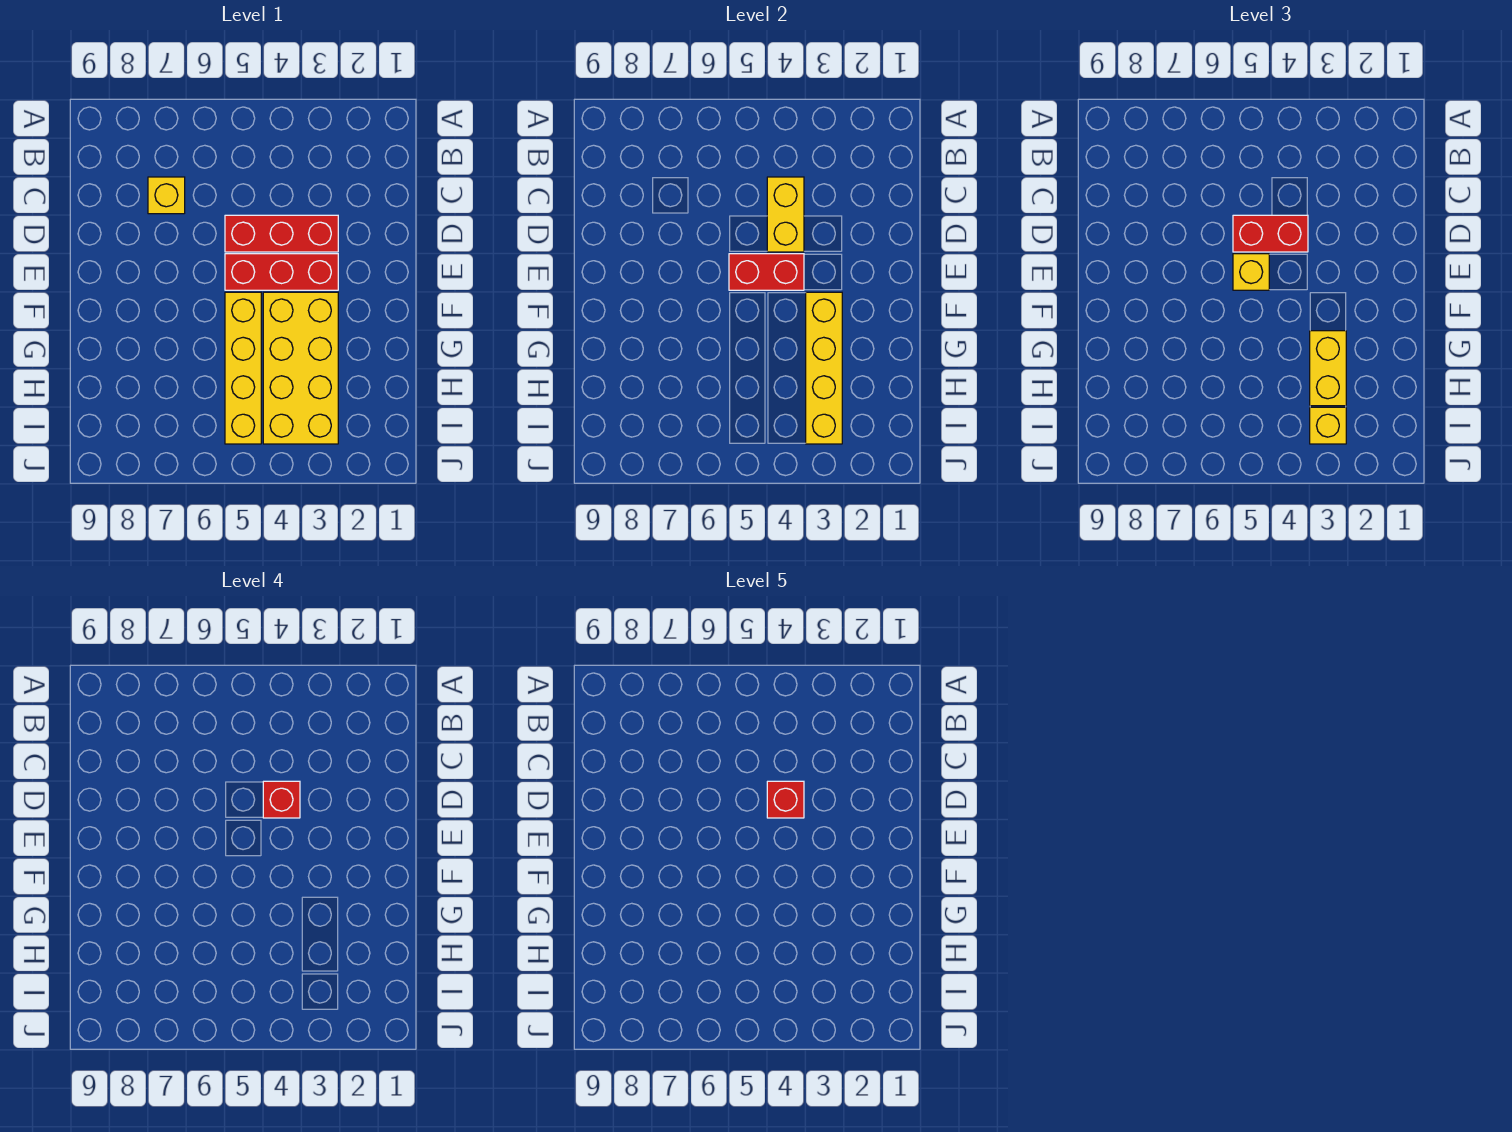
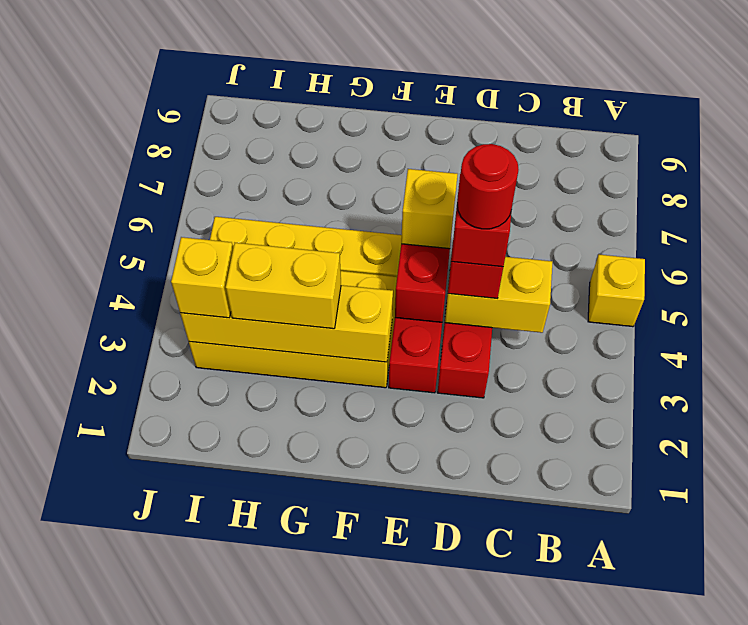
yellow 1x1 brick [148,177,185,214] -> yellow 1x1 brick moved to [588,254,645,327]
red 1x1 brick [767,781,804,818] -> red 1x1 round brick [457,144,519,229]

